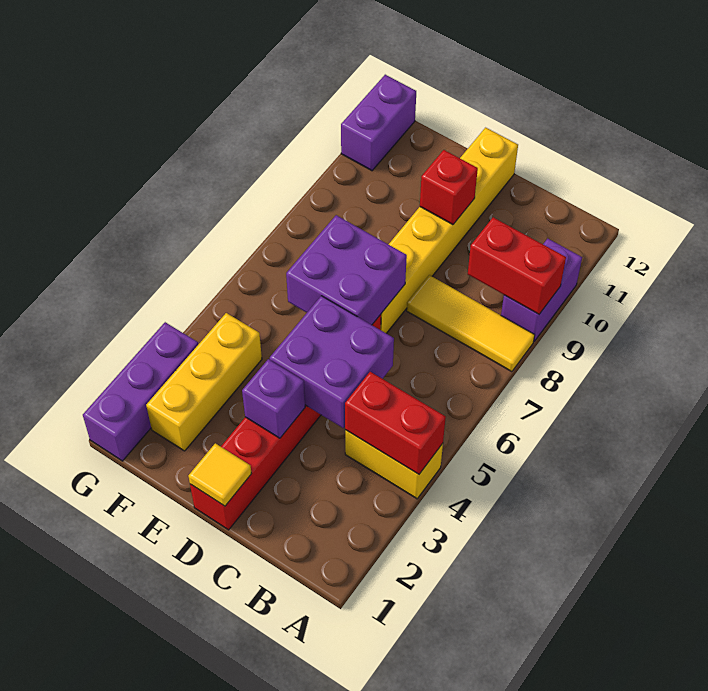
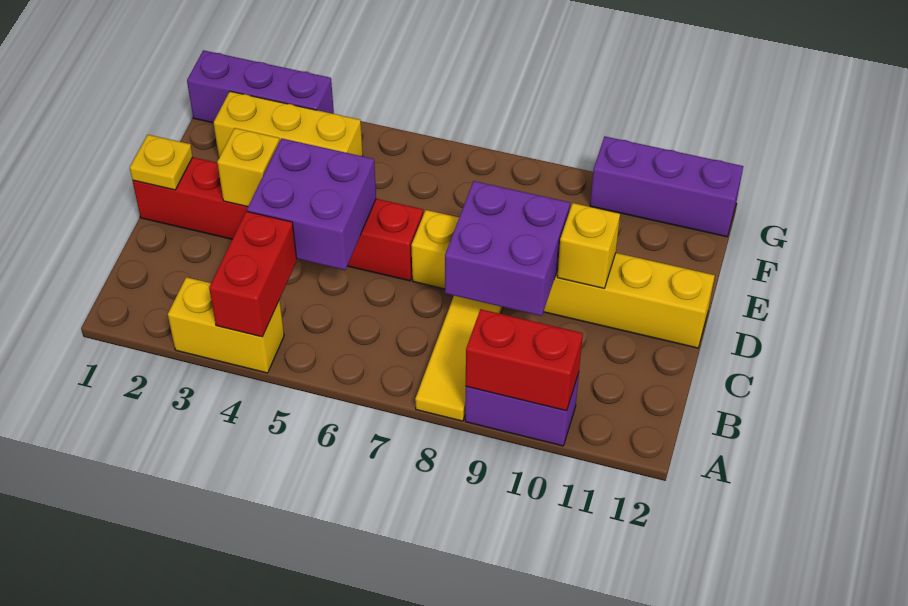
yellow 1x2 brick [345,430,443,499] -> yellow 1x2 brick turned to [168,277,284,373]
red 1x2 brick [468,217,566,314] -> red 1x2 brick turned to [466,309,583,411]
yellow 1x1 tile [188,443,252,506] -> yellow 1x1 plate [130,135,193,190]
purple 1x1 brick [242,359,305,438] -> yellow 1x1 brick [217,128,280,207]
purple 2x2 brick [286,215,407,325] -> purple 2x2 brick moved to [445,181,570,316]
red 1x1 brick [420,150,478,225] -> yellow 1x1 brick [557,203,620,288]
purple 1x2 brick [341,75,416,171] -> purple 1x3 brick [590,137,743,237]

